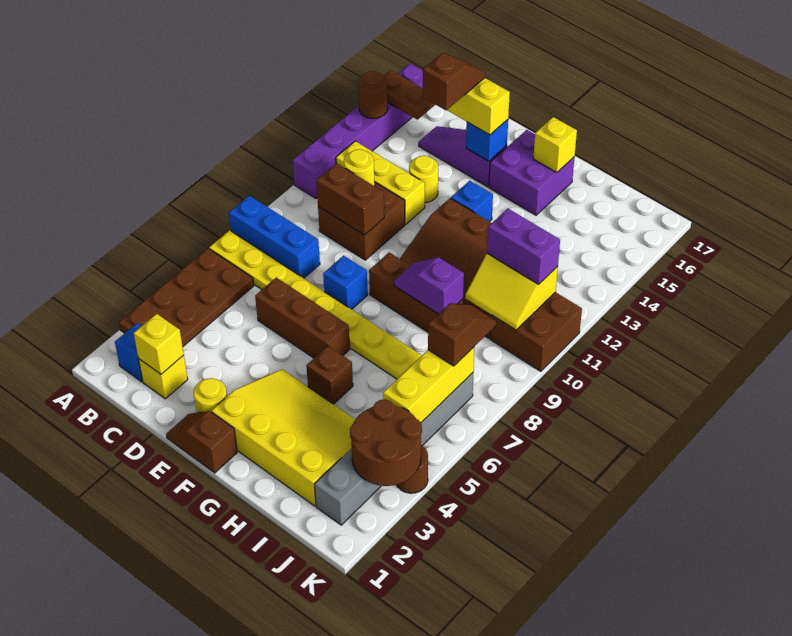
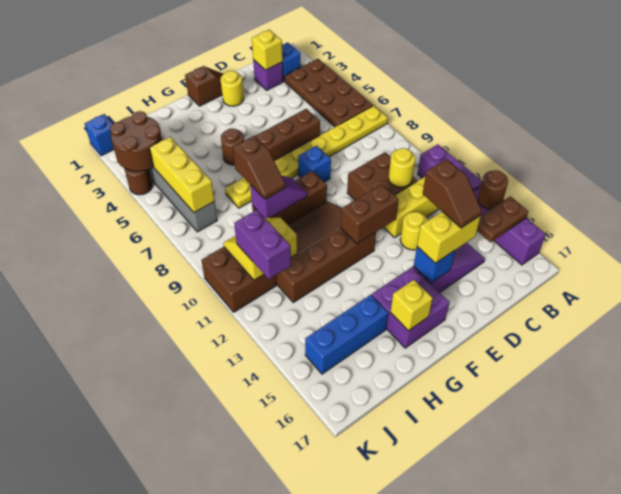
blue 1x3 brick [229,196,320,278] -> blue 1x3 brick moved to [305,295,388,374]
yellow 1x1 brick [139,355,188,399] -> purple 1x1 brick [253,60,283,90]
brown 1x2 brick [316,163,384,235] -> brown 1x2 brick moved to [341,184,399,244]
yellow 3x4 slope [212,369,356,506] -> none
blue 1x1 brick [451,181,493,222] -> blue 1x1 brick moved to [85,114,114,156]
brown 1x1 brick [306,346,353,404] -> brown 1x1 round brick [221,128,244,165]
purple 1x2 brick [487,209,560,284] -> purple 1x2 brick turned to [234,210,291,279]
brown 1x2 slope [428,303,496,366] -> brown 1x2 slope moved to [233,136,286,200]

